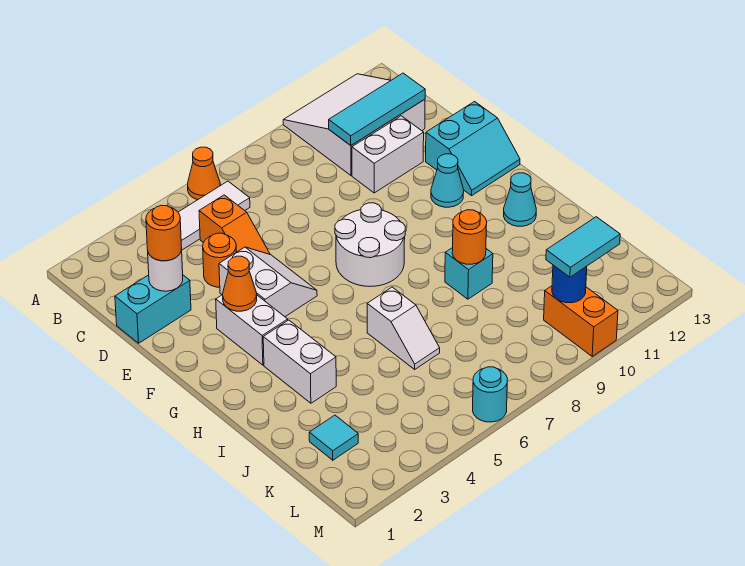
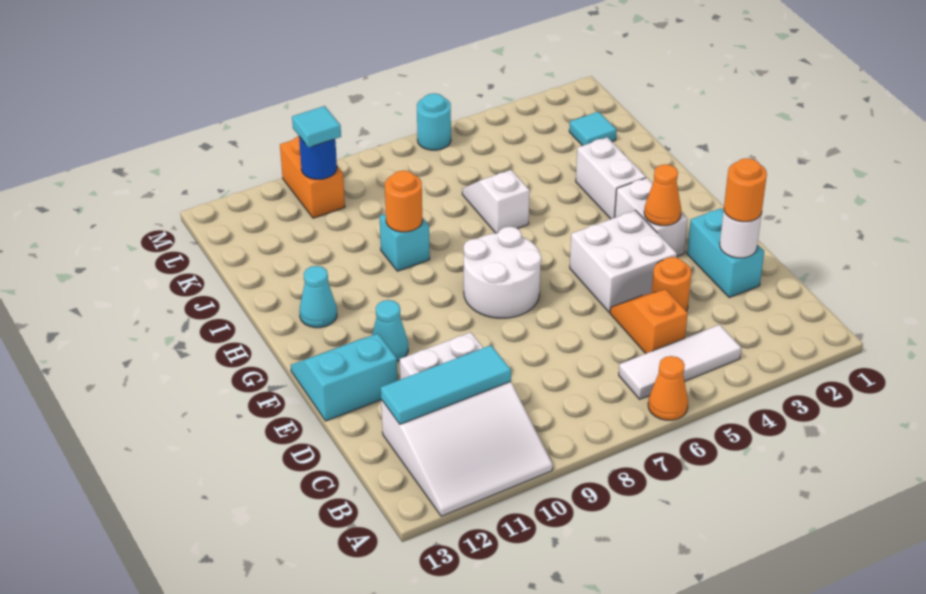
cyan 1x2 brick [115,275,191,343] -> cyan 1x2 brick turned to [687,208,764,298]
white 2x2 slope [219,247,317,317] -> white 2x2 brick [570,210,677,313]
cyan 1x2 tile [546,217,620,277] -> cyan 1x1 tile [292,106,341,147]

